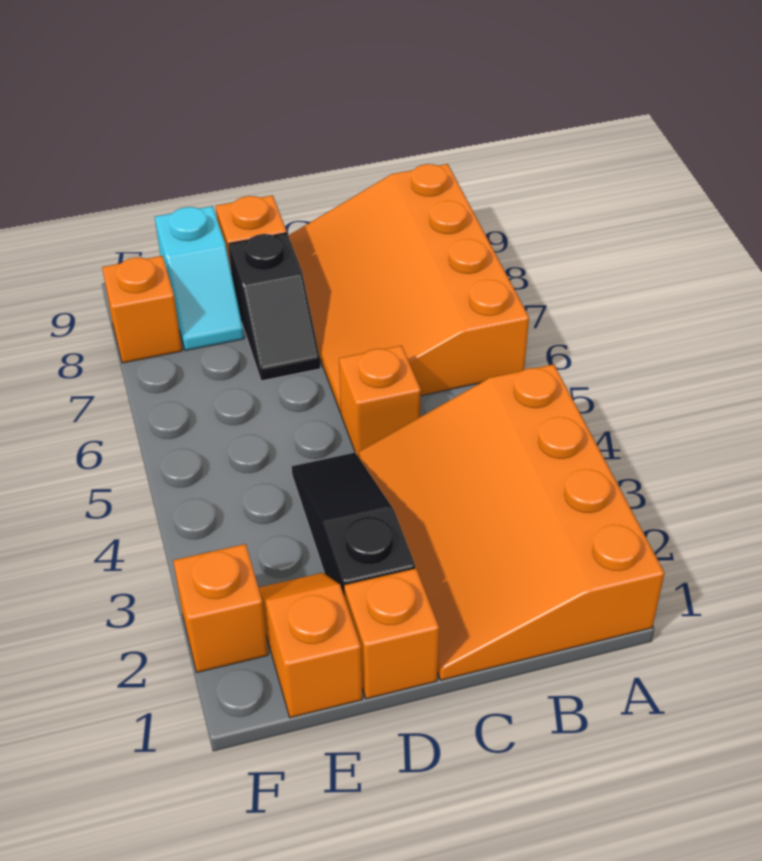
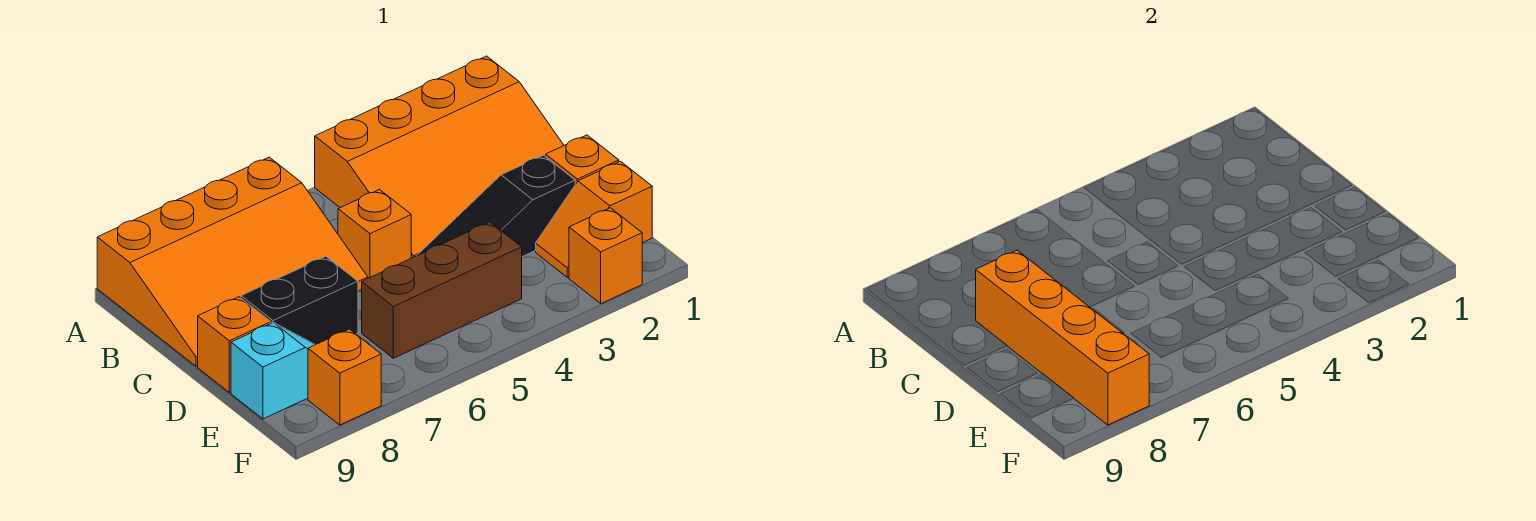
none -> orange 1x4 brick [976,250,1149,425]
black 1x2 slope [229,233,321,381] -> black 1x2 brick [241,256,358,345]
none -> brown 1x3 brick [362,222,522,358]

